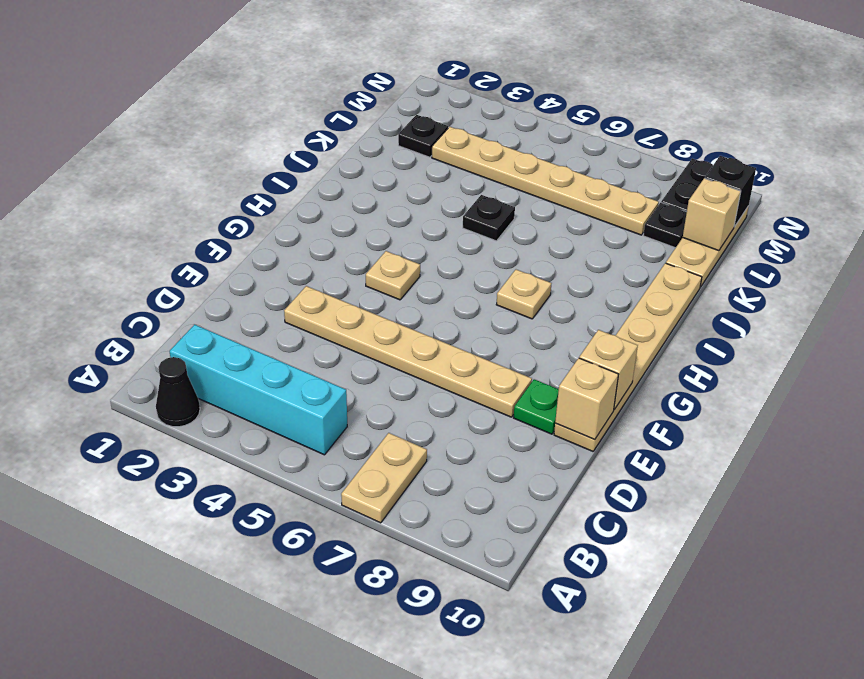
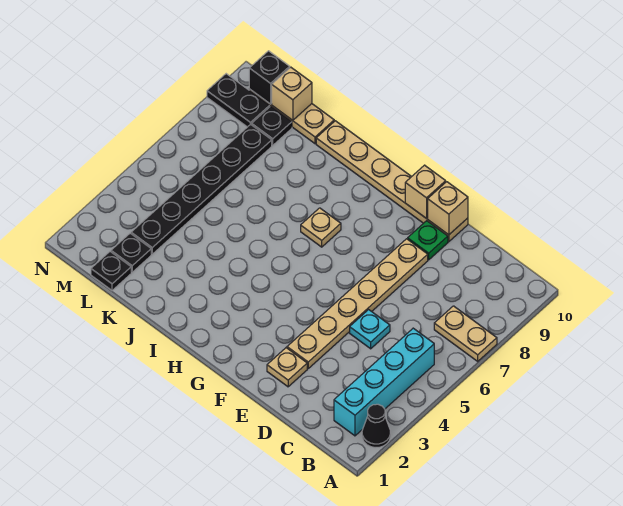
none -> cyan 1x1 plate [350,310,390,349]
tan 1x1 plate [366,251,420,300] -> tan 1x1 plate moved to [267,348,307,387]
black 1x1 plate [463,195,515,241] -> black 1x1 plate moved to [91,252,131,290]
tan 1x6 plate [432,127,659,235] -> black 1x6 plate [131,124,272,254]

